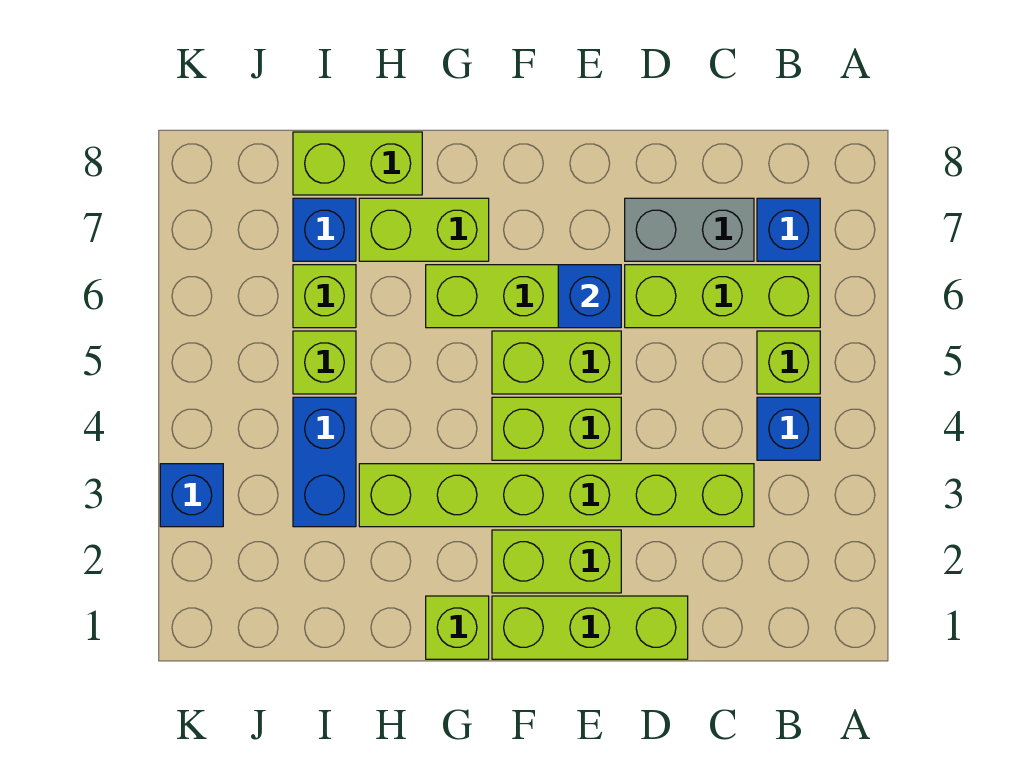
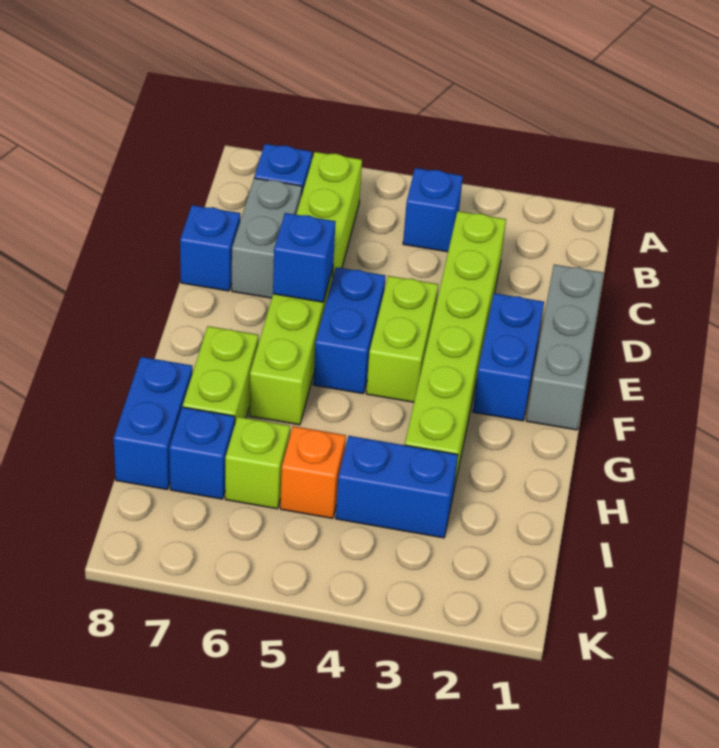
lime 1x1 brick [757,331,820,394] -> none
lime 1x3 brick [492,596,688,659] -> grey 1x3 brick [526,265,603,430]
lime 1x2 brick [492,530,621,593] -> blue 1x2 brick [473,293,544,421]
lime 1x2 brick [492,331,621,394] -> blue 1x2 brick [313,267,385,394]
lime 1x1 brick [426,596,489,659] -> none
lime 1x2 brick [293,132,422,195] -> blue 1x2 brick [114,357,192,490]
lime 1x1 brick [293,331,356,394] -> orange 1x1 brick [280,426,346,518]
blue 1x1 brick [160,464,223,527] -> blue 1x1 brick moved to [180,205,240,291]

